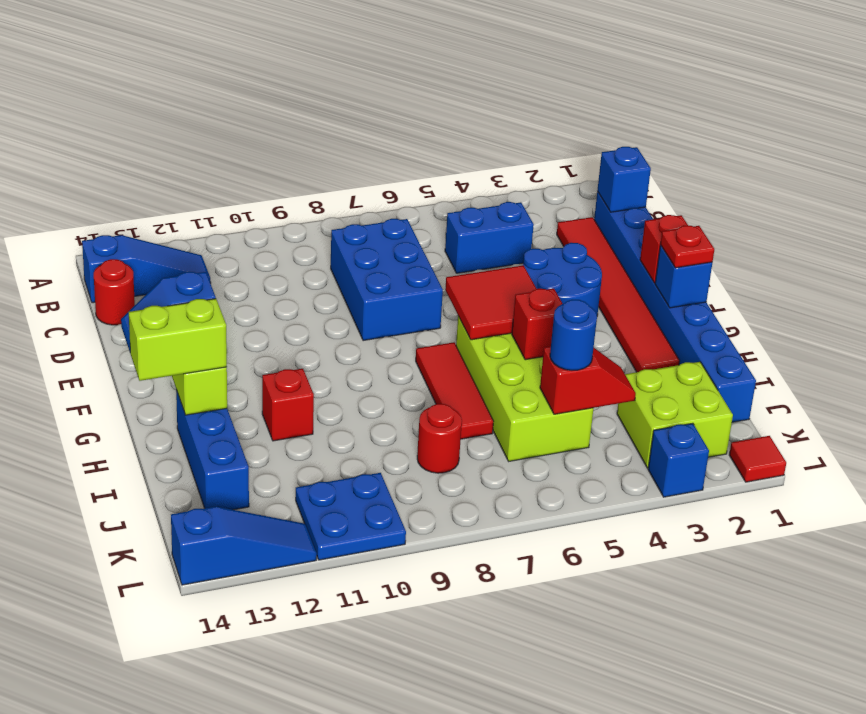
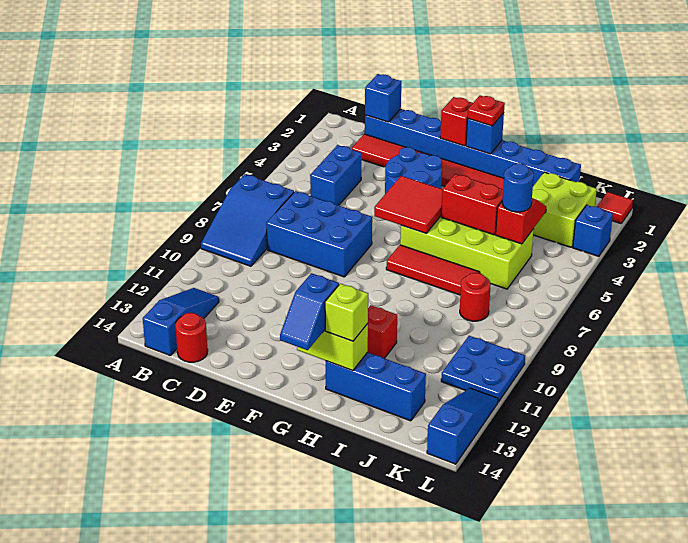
none -> blue 2x3 slope [201,174,294,266]
red 1x1 brick [512,289,563,360] -> red 1x2 brick [441,174,503,235]
lime 1x2 brick [129,299,227,381] -> lime 1x1 brick [325,284,368,341]

